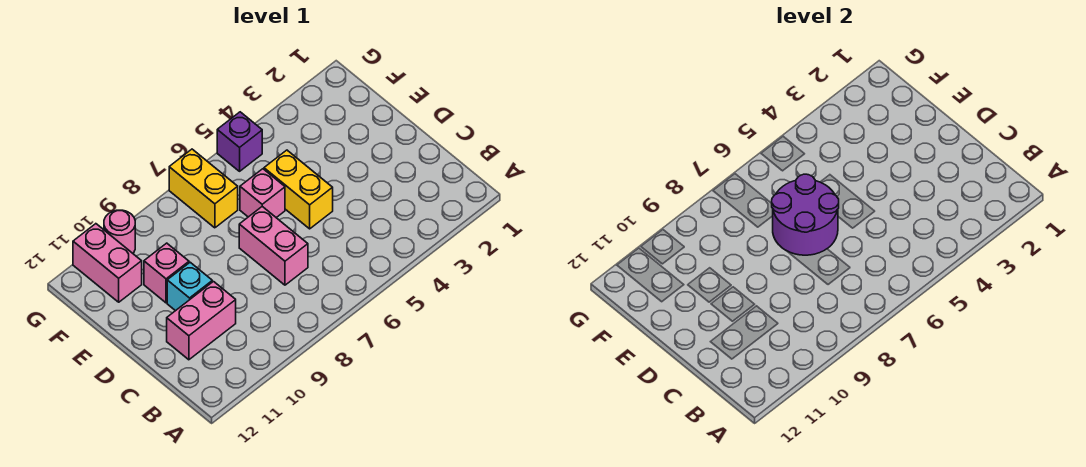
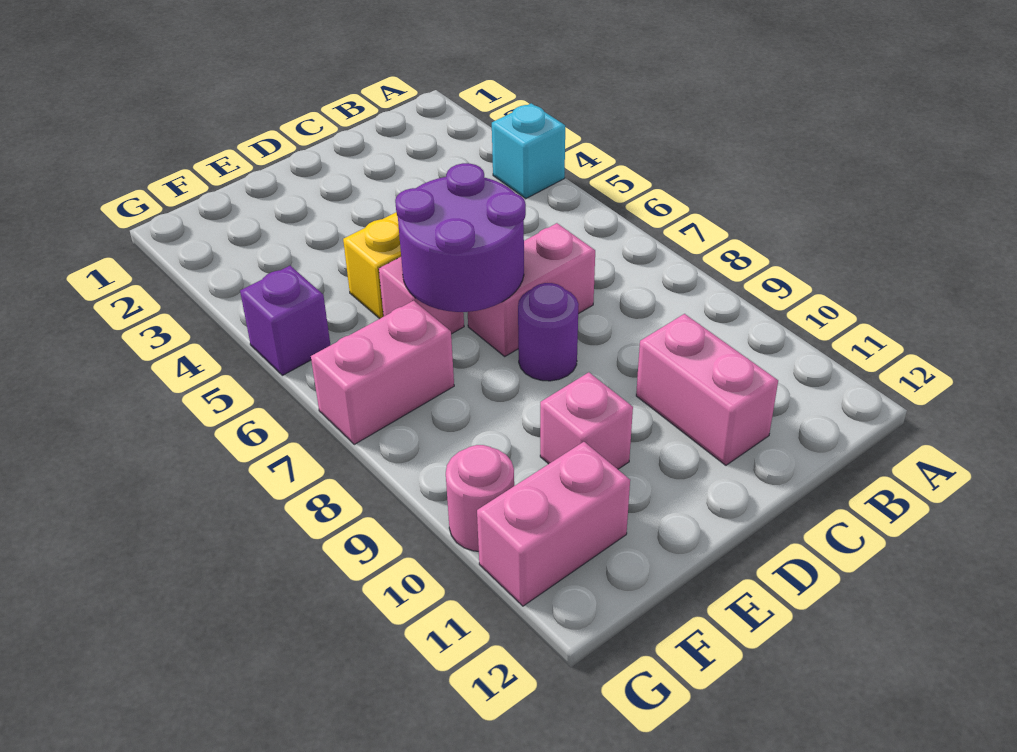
none -> purple 1x1 round brick [518,283,579,381]
cyan 1x1 brick [167,262,212,311] -> cyan 1x1 brick moved to [492,103,565,199]
yellow 1x2 brick [169,149,238,228] -> pink 1x2 brick [311,301,454,444]

